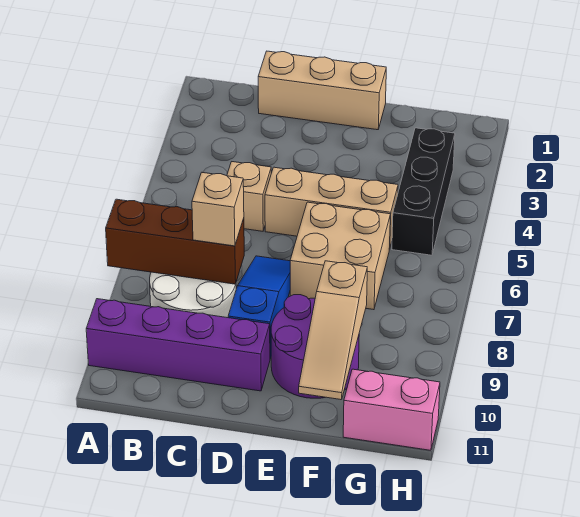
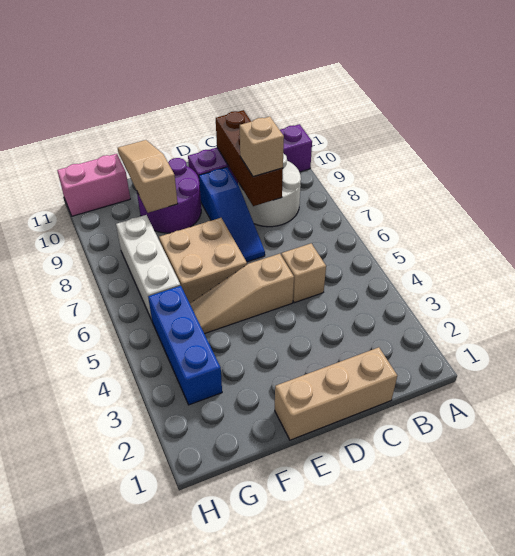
brown 1x3 brick [106,199,244,284] -> brown 1x3 brick turned to [216,110,283,206]
tan 1x3 brick [265,167,398,249] -> tan 1x3 slope [190,254,294,334]
black 1x3 brick [392,128,455,255] -> blue 1x3 brick [148,286,222,405]
none -> white 1x3 brick [116,215,181,320]

